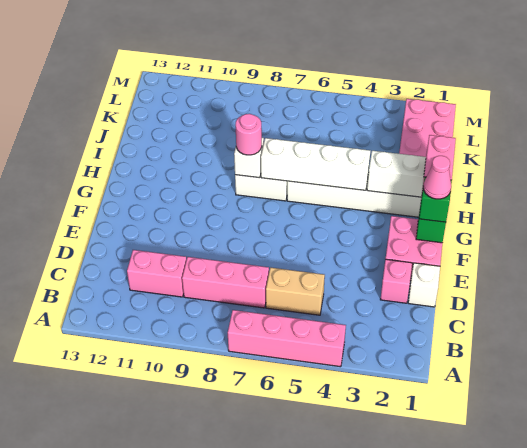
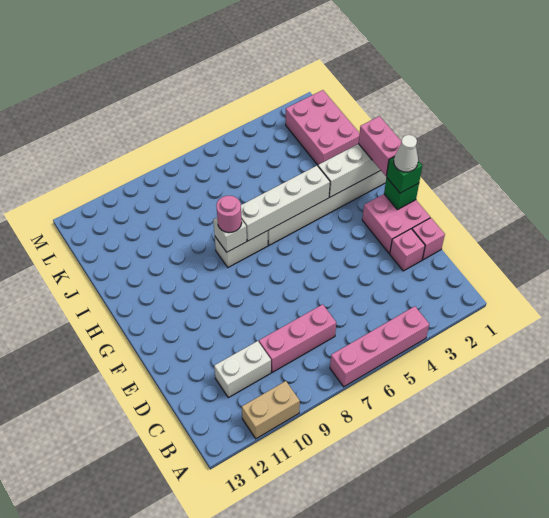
tan 1x2 brick [266,267,325,315] -> tan 1x2 brick moved to [242,381,300,439]
pink 1x2 brick [127,250,186,297] -> white 1x2 brick [214,341,271,398]
white 1x1 brick [408,263,440,307] -> pink 1x1 brick [412,218,445,260]
pink 1x1 cone [423,156,451,199] -> white 1x1 cone [394,135,418,172]

